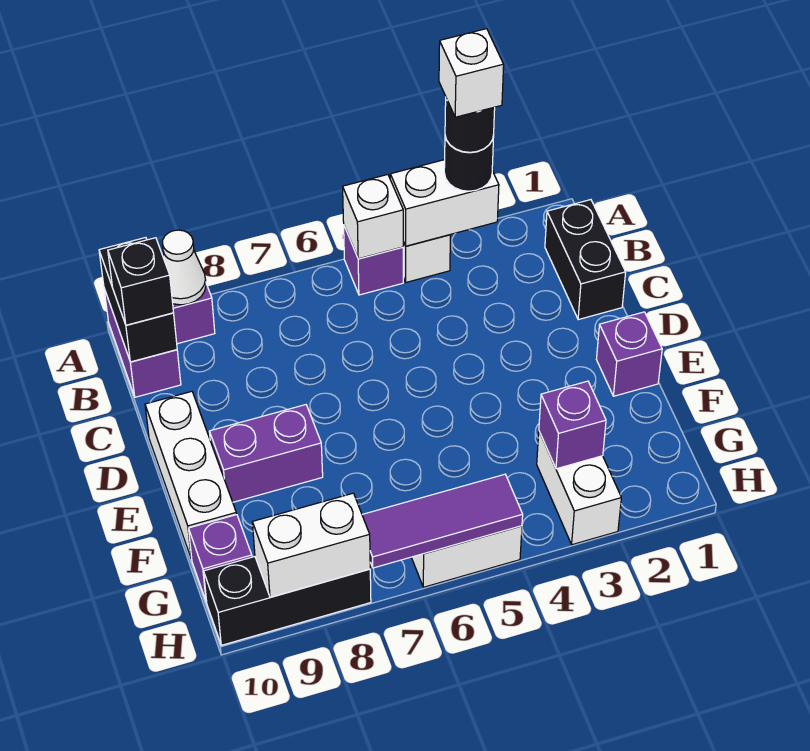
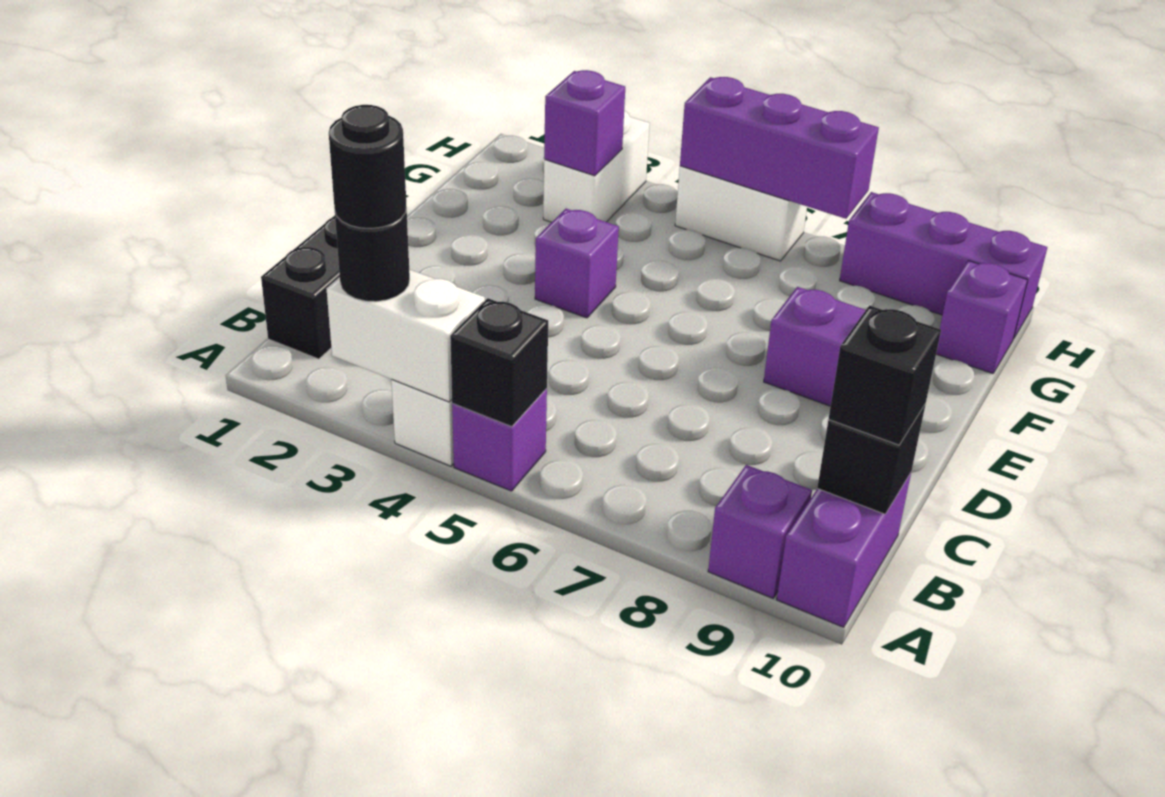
white 1x1 brick [439,29,504,117] -> none
white 1x1 brick [343,175,403,259] -> black 1x1 brick [450,298,548,427]
white 1x1 cone [162,230,206,305] -> none
black 1x2 brick [99,238,177,362] -> black 1x1 brick [817,404,926,514]
white 1x3 brick [145,391,236,559] -> none
purple 1x1 brick [596,312,662,396] -> purple 1x1 brick moved to [535,209,619,318]
purple 1x3 tile [362,474,523,568] -> purple 1x3 brick [680,77,879,219]
black 1x3 brick [204,557,371,645] -> purple 1x3 brick [840,192,1047,339]
white 1x2 brick [253,493,370,597] -> none

